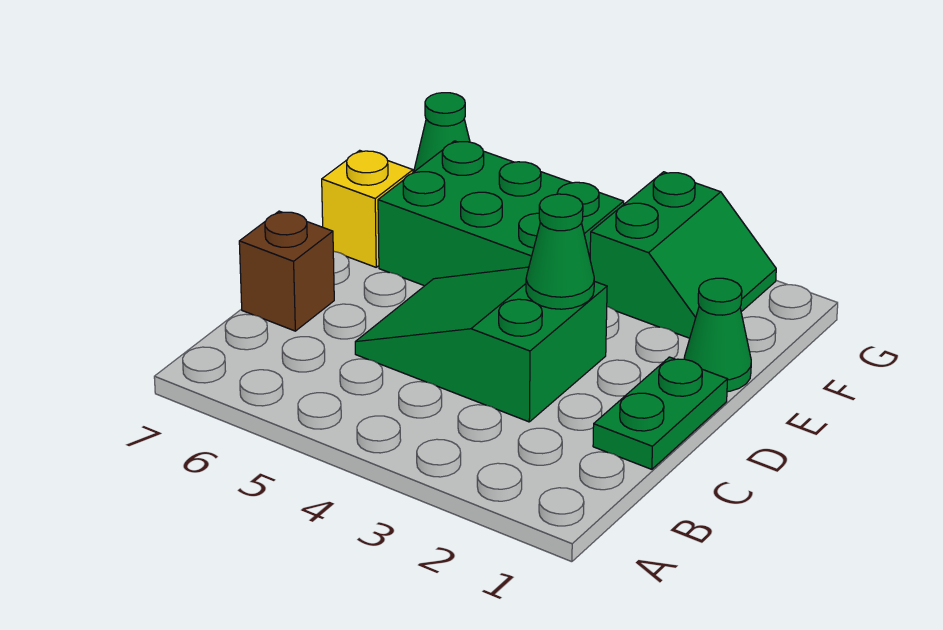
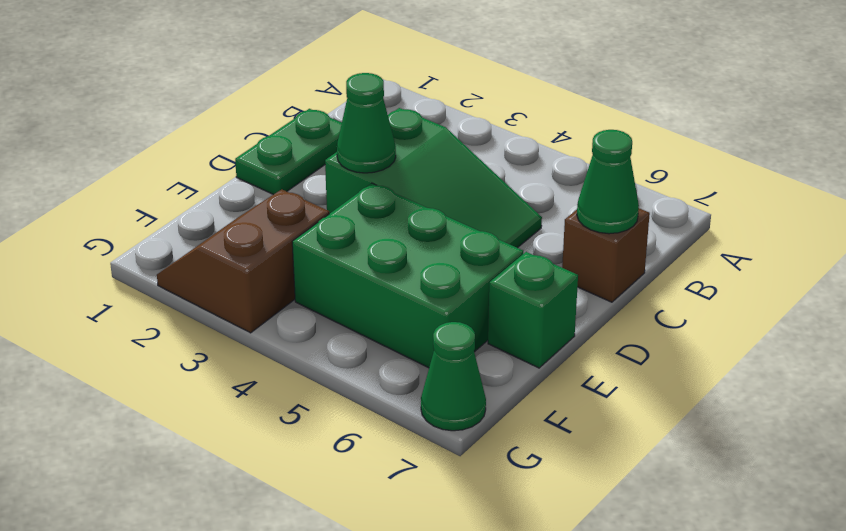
green 1x1 cone [684,278,751,392] -> green 1x1 cone moved to [577,130,639,234]
yellow 1x1 brick [322,150,413,267] -> green 1x1 brick [488,252,578,368]
green 2x2 slope [590,172,776,338] -> brown 2x2 slope [157,189,329,333]

